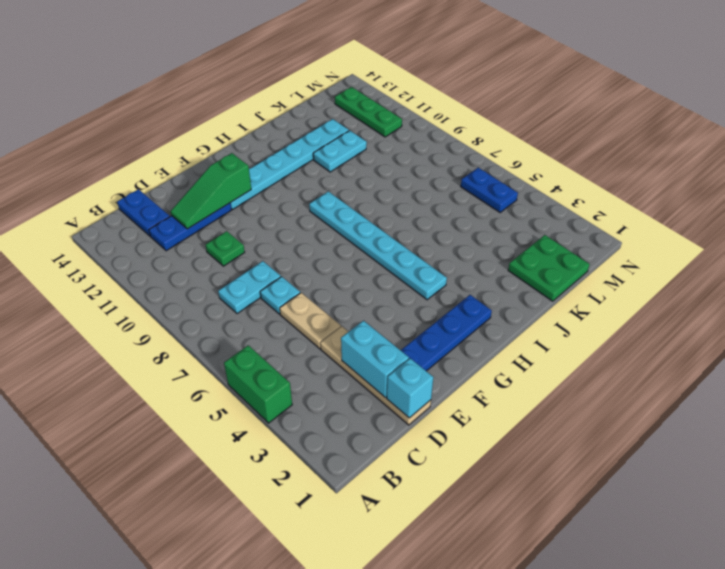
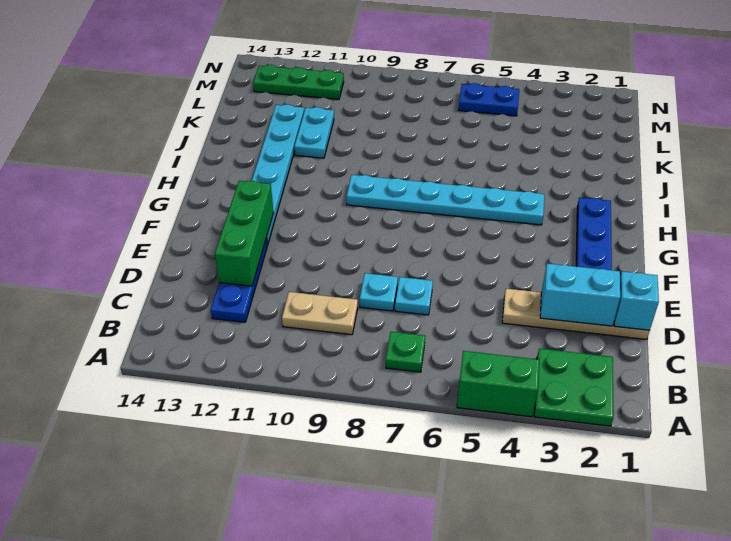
cyan 1x2 plate [218,261,281,314] -> cyan 1x1 plate [360,273,398,311]
blue 1x2 plate [117,189,170,236] -> none
tan 1x2 plate [280,293,341,349] -> tan 1x2 plate moved to [282,292,358,335]
green 1x1 plate [206,231,245,266] -> green 1x1 plate moved to [386,332,425,372]
green 1x3 slope [171,153,251,229] -> green 1x3 brick [215,181,273,286]
green 2x2 plate [508,235,589,301] -> green 2x2 plate moved to [534,348,614,426]

